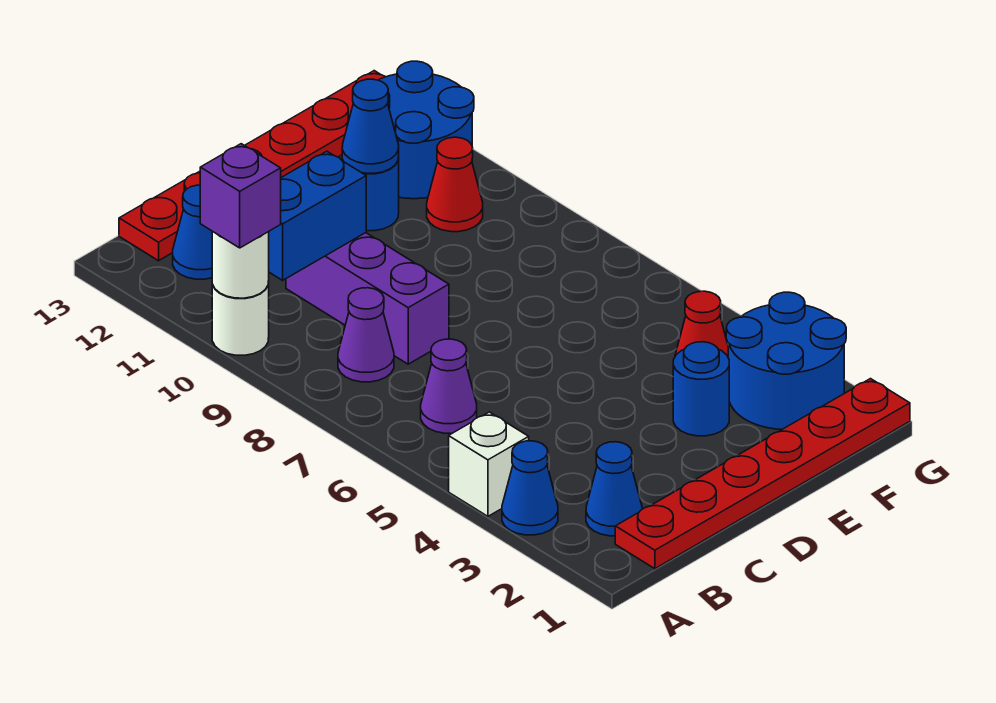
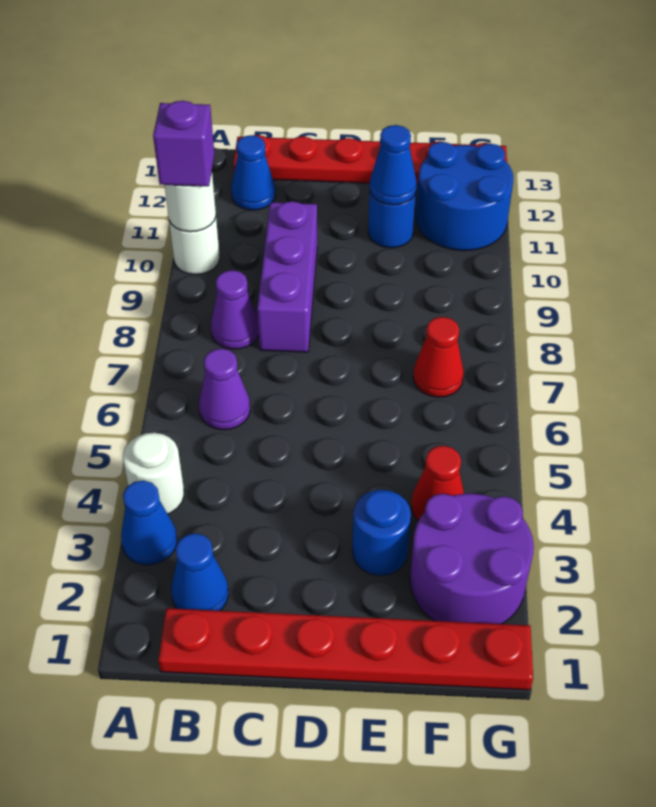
white 1x1 brick [449,412,529,516] -> white 1x1 round brick [123,433,184,514]
blue 1x2 brick [269,151,366,280] -> none
blue 2x2 round brick [726,292,846,429] -> purple 2x2 round brick [410,494,534,624]
red 1x1 cone [427,137,483,232] -> red 1x1 cone moved to [413,317,464,397]

